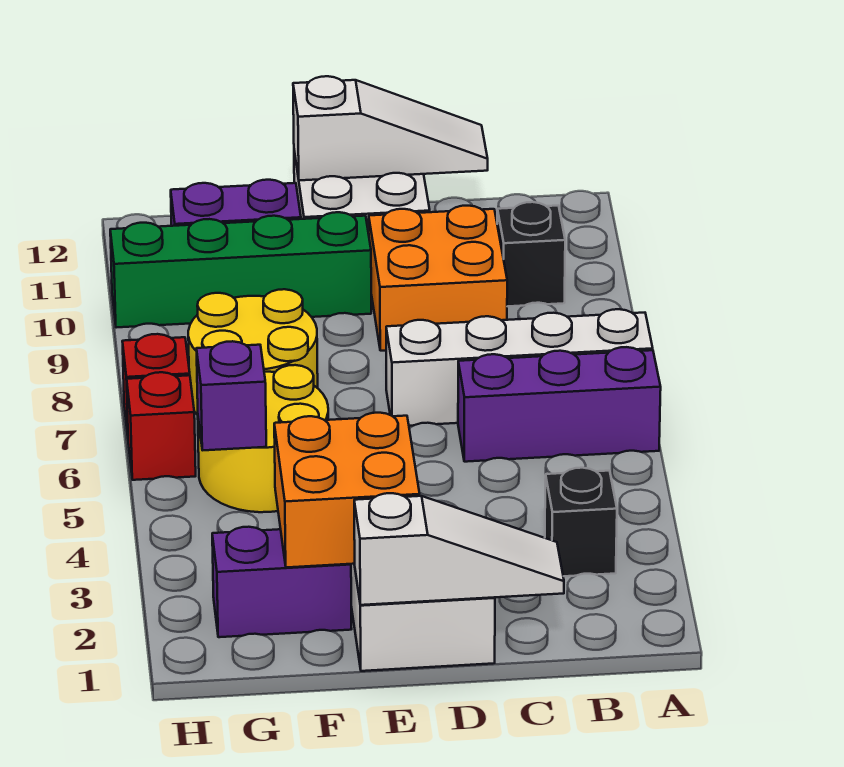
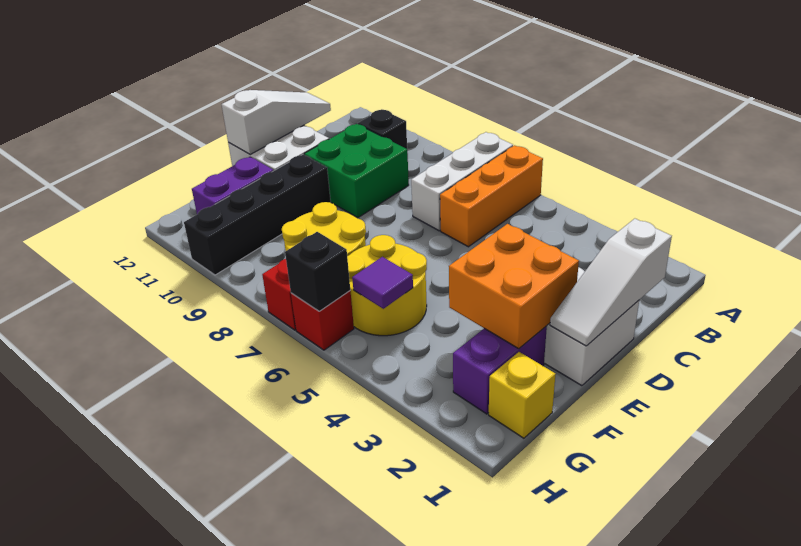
purple 1x3 brick [458,347,661,462] -> orange 1x3 brick [440,145,543,247]
white 1x4 brick [386,309,653,426] -> white 1x3 brick [411,132,513,231]
black 1x1 brick [545,468,617,576] -> black 1x1 brick moved to [285,232,350,311]
white 1x3 slope [354,493,564,605] -> white 1x3 slope turned to [550,219,672,346]
orange 2x2 brick [369,206,507,351] -> green 2x2 brick [304,124,409,218]
green 1x4 brick [110,212,371,328] -> black 1x4 brick [184,154,331,275]
none -> yellow 1x1 brick [489,352,556,438]
purple 1x1 brick [196,341,266,450] -> purple 1x1 tile [352,257,413,309]

